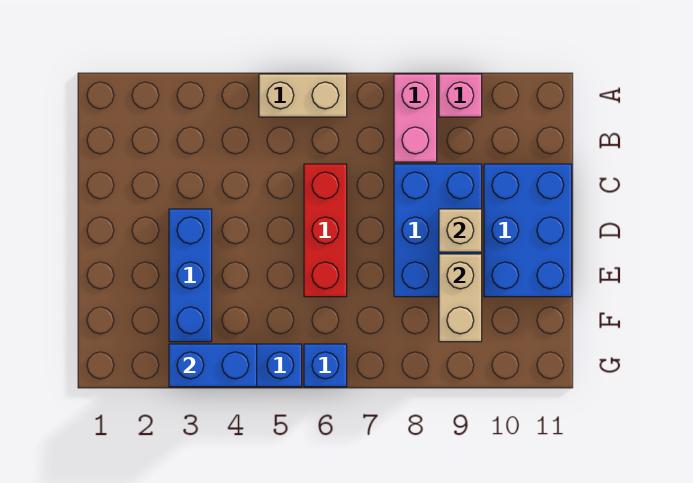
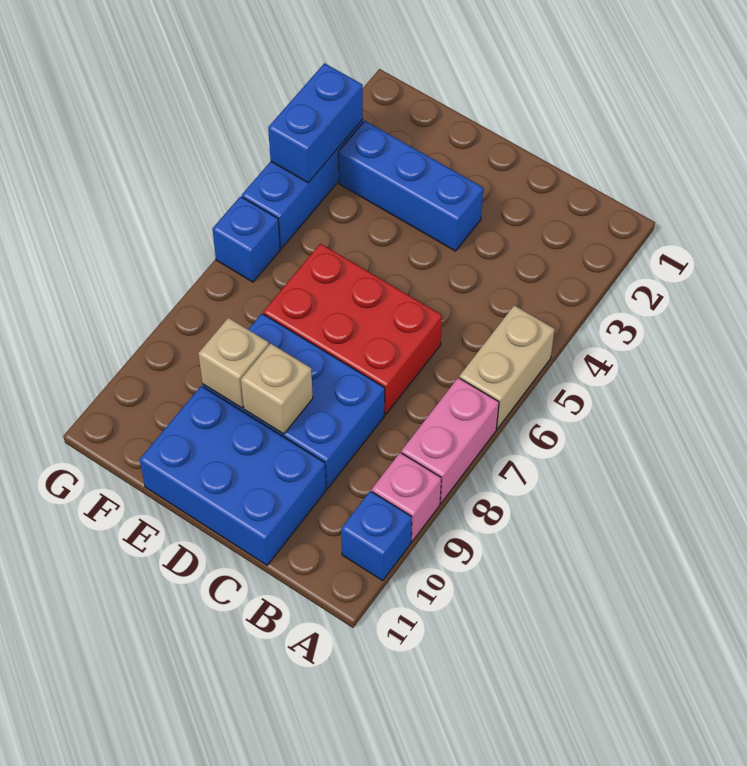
pink 1x2 brick [394,74,437,162] -> pink 1x2 brick turned to [401,378,499,503]
none -> blue 1x1 brick [341,491,412,580]
red 1x3 brick [304,164,347,297] -> red 2x3 brick [263,244,442,415]
tan 1x2 brick [439,254,482,342] -> tan 1x1 brick [198,318,269,408]

